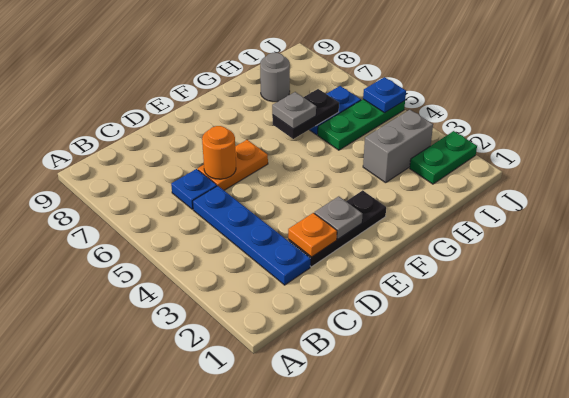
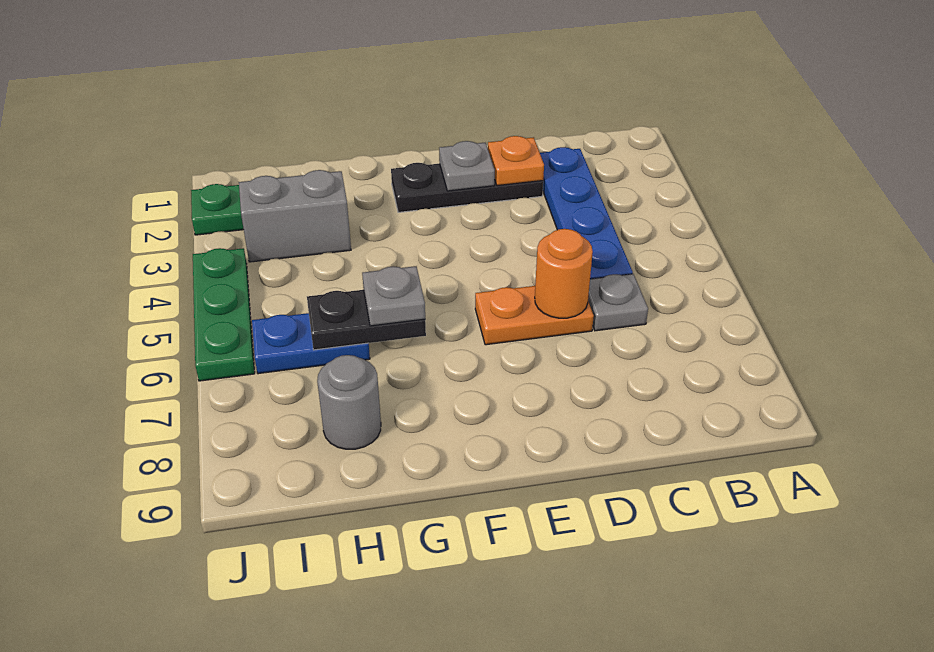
blue 1x1 plate [171,169,217,209] -> grey 1x1 plate [588,274,648,331]
green 1x3 plate [318,99,405,150] -> green 1x3 plate turned to [193,248,255,381]
blue 1x1 plate [363,77,406,113] -> none

